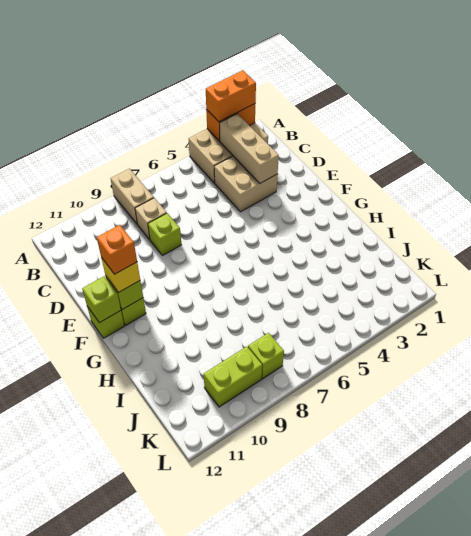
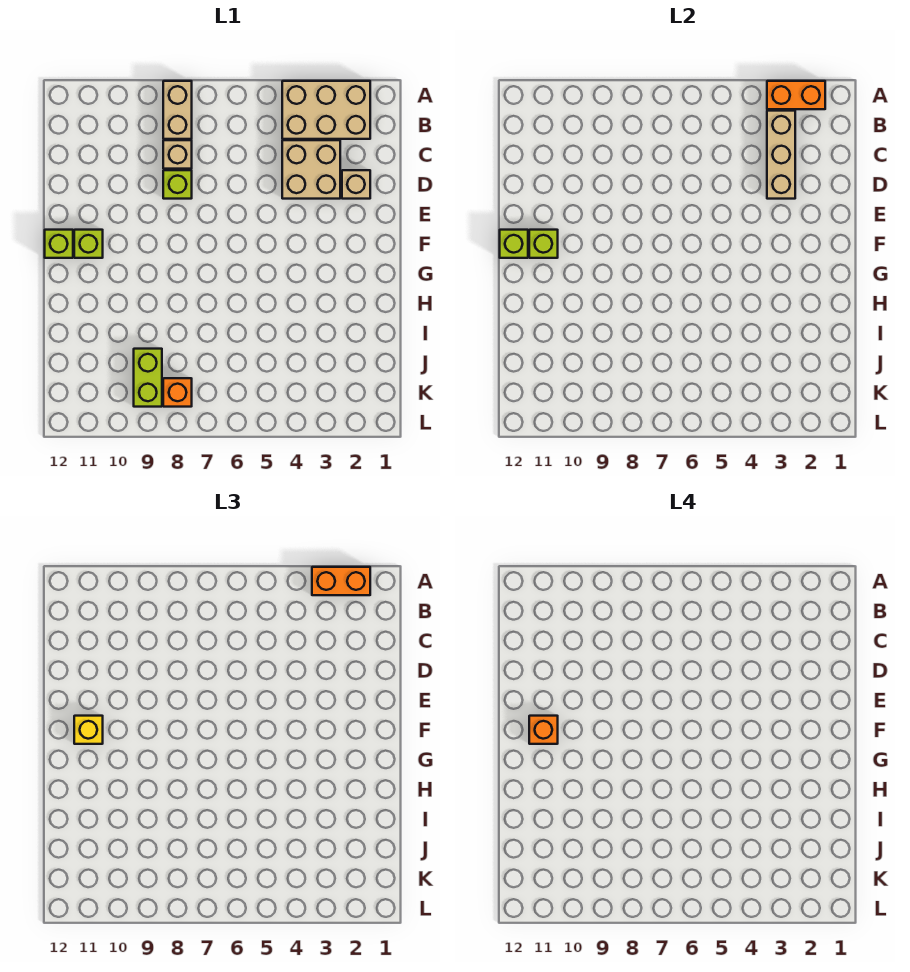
none -> tan 1x1 brick [342,170,370,199]
lime 1x1 brick [248,333,284,379] -> orange 1x1 brick [163,378,192,407]
lime 1x2 brick [204,347,262,407] -> lime 1x2 brick turned to [134,349,162,407]

